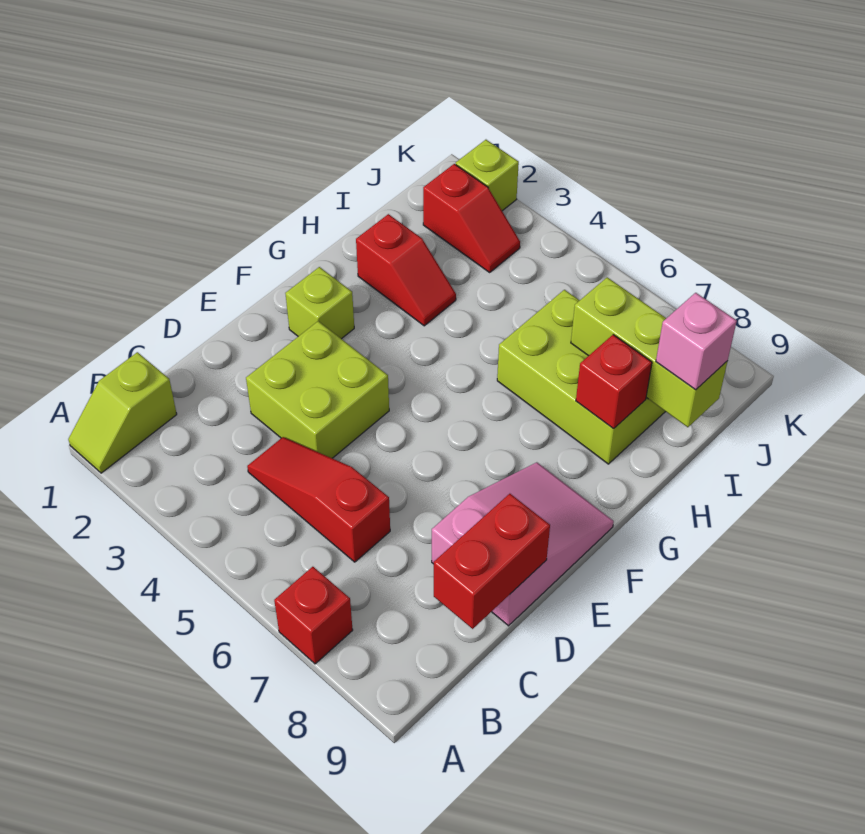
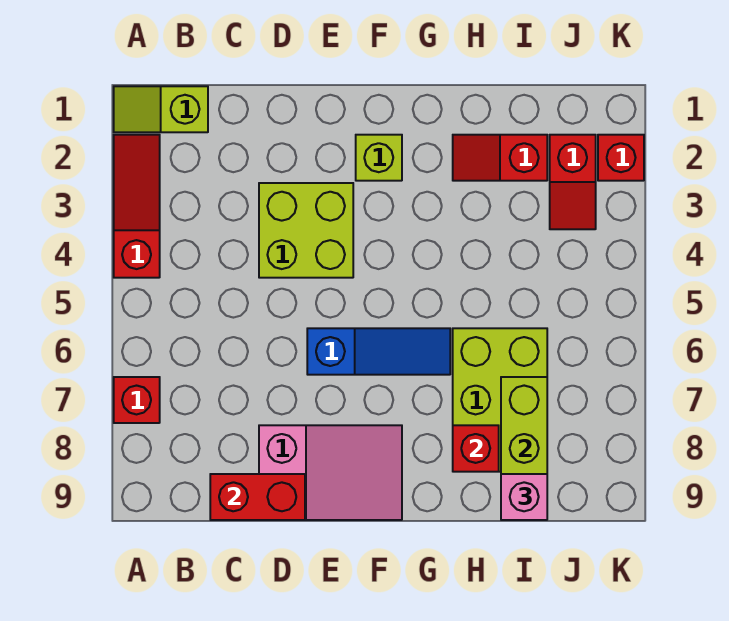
red 1x3 slope [247,437,390,562] -> red 1x3 slope moved to [114,135,160,278]
none -> blue 1x3 slope [307,328,450,375]
red 1x2 slope [356,214,456,326] -> red 1x2 slope turned to [453,135,547,181]
lime 1x1 brick [456,140,519,211] -> red 1x1 brick [598,135,644,181]

